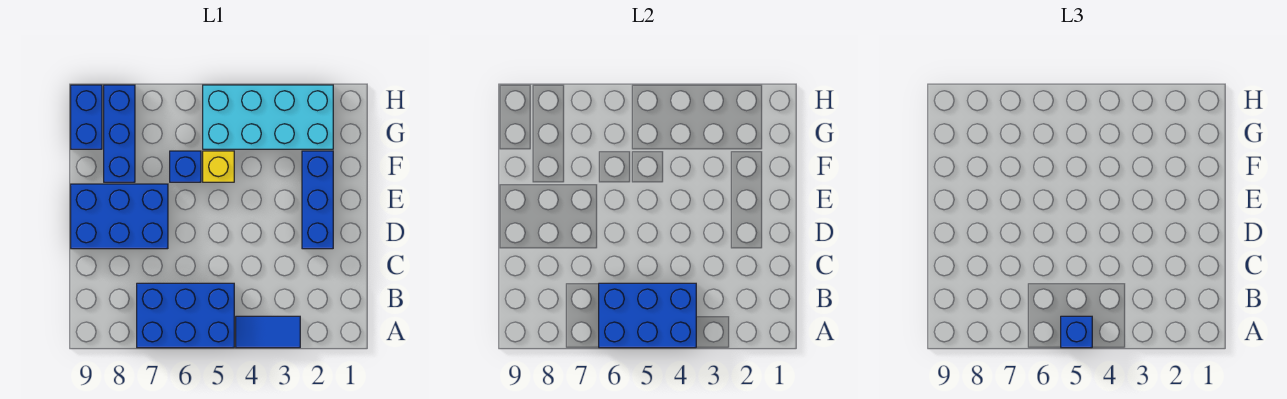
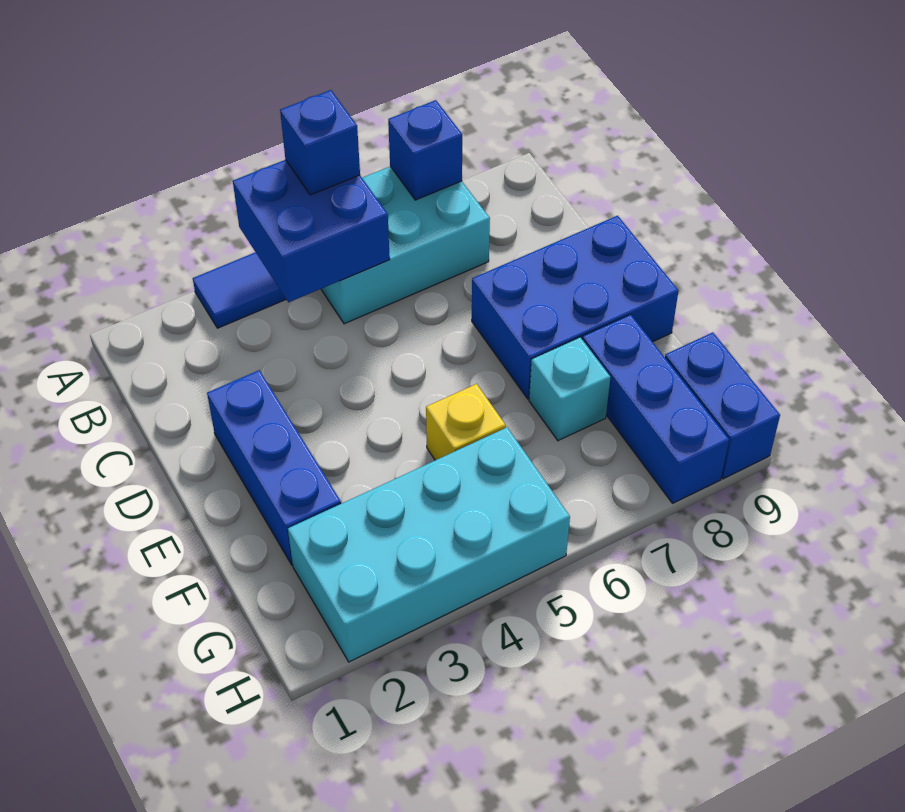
blue 2x3 brick [599,283,696,348] -> blue 2x2 brick [233,160,390,302]
blue 2x3 brick [137,283,234,348] -> cyan 2x3 brick [321,166,490,324]
blue 1x1 brick [170,151,201,182] -> blue 1x1 brick moved to [388,100,462,200]
none -> cyan 1x1 brick [529,337,610,441]

